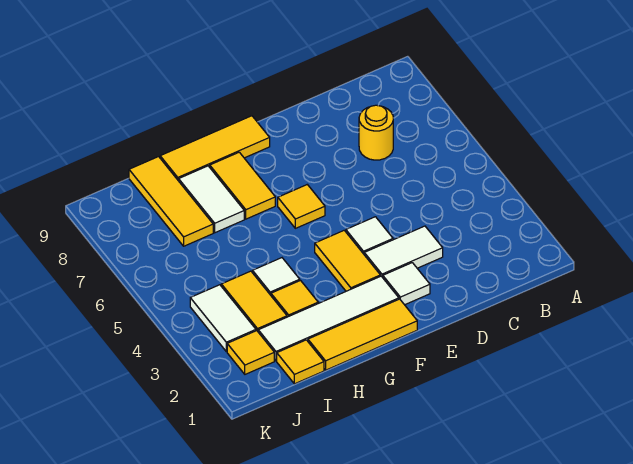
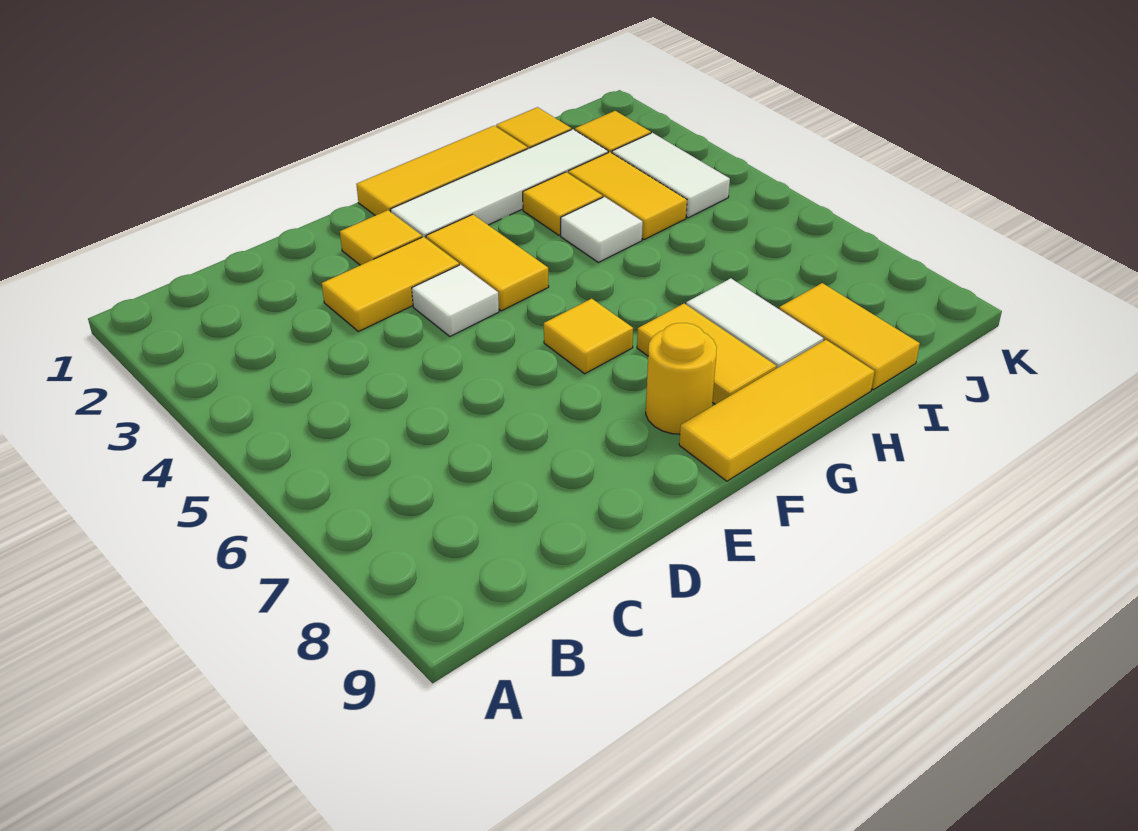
yellow 1x1 round brick [359,105,393,160] -> yellow 1x1 round brick moved to [646,323,717,434]
white 1x2 tile [364,226,443,277] -> yellow 1x2 tile [322,237,459,332]
white 1x1 tile [383,263,430,305] -> yellow 1x1 tile [340,210,422,265]
yellow 1x3 tile [129,157,213,246] -> yellow 1x2 tile [779,283,920,390]

